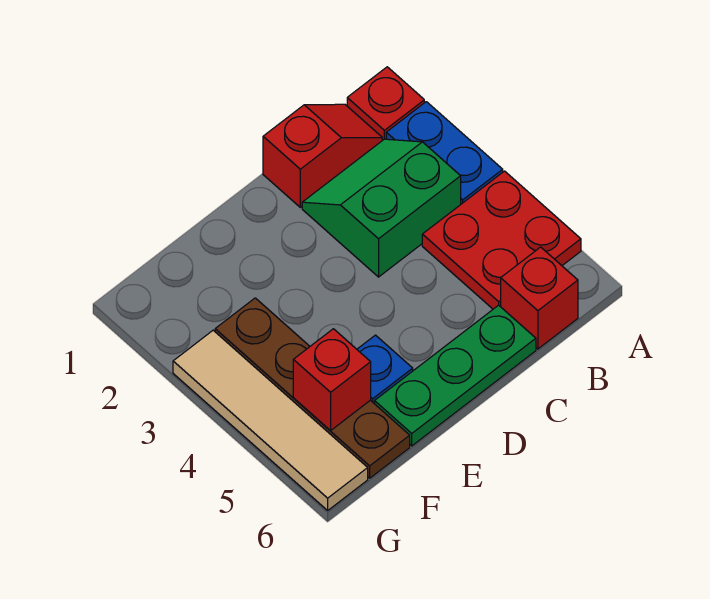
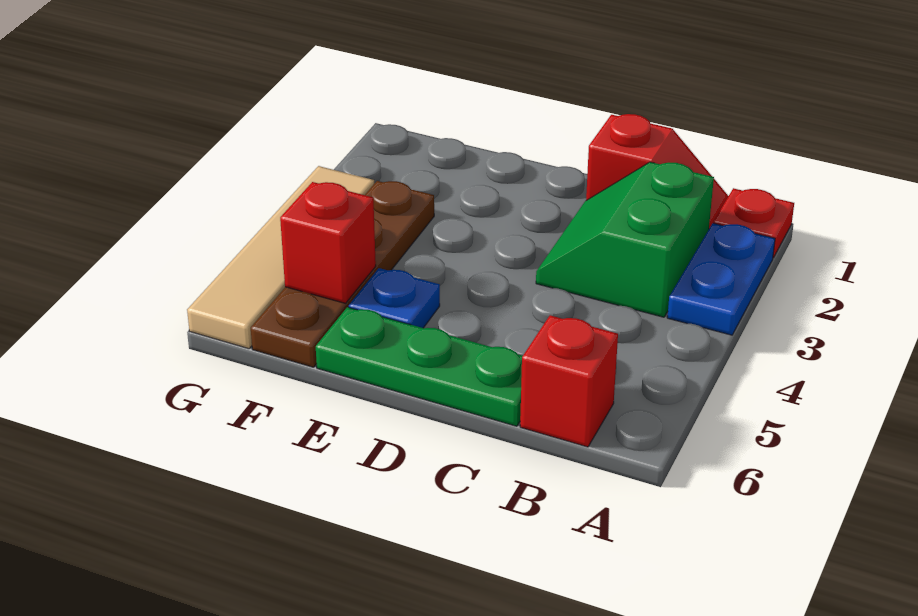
red 2x2 plate [422,171,581,309] -> none
green 2x2 slope [302,139,461,277] -> green 2x2 slope turned to [536,162,714,317]

